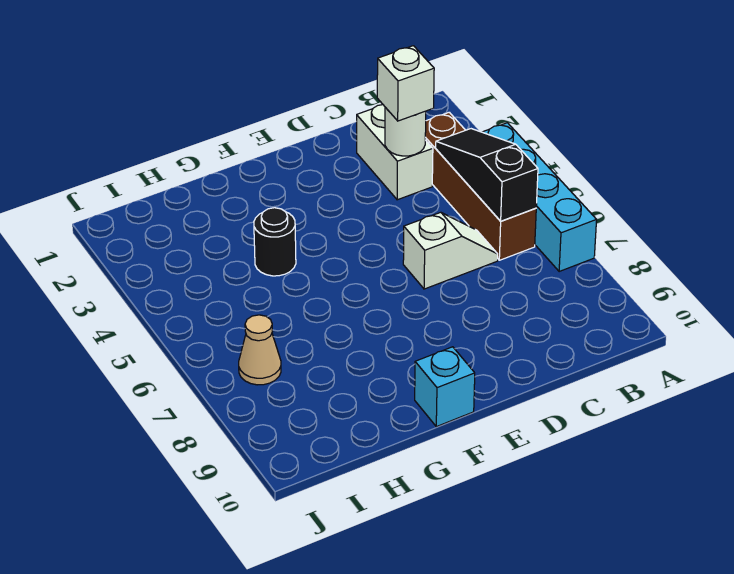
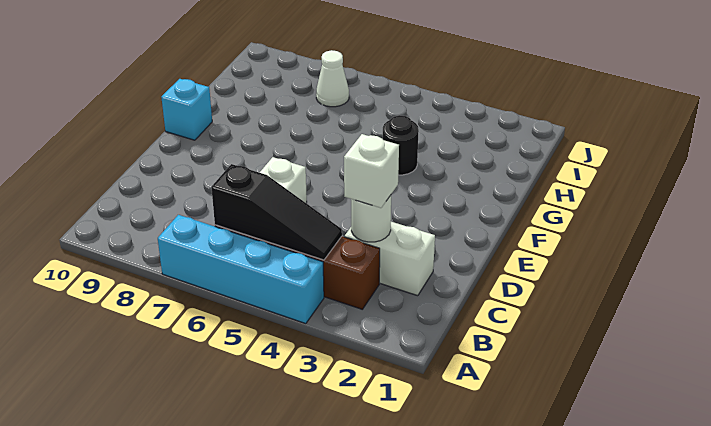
tan 1x1 cone [239,315,281,385] -> white 1x1 cone [316,50,349,107]

